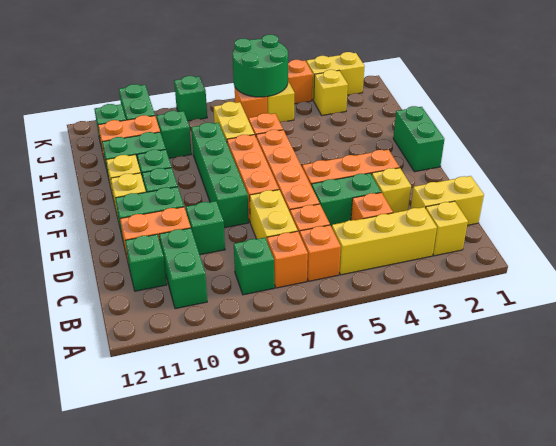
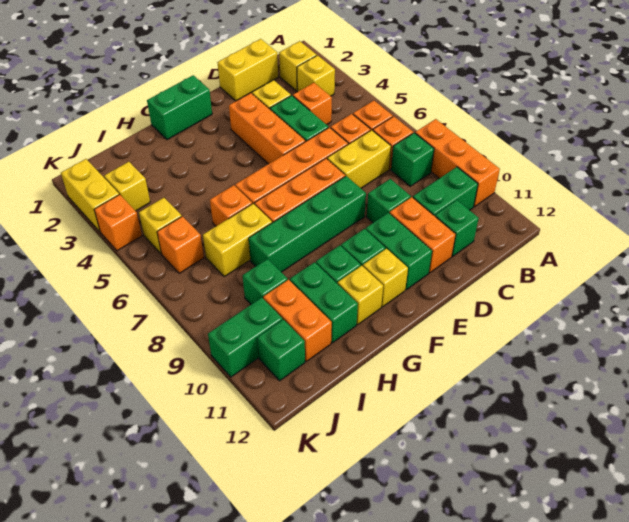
none -> orange 1x3 brick [415,119,500,207]
yellow 1x3 brick [332,207,437,275] -> yellow 1x1 brick [297,55,335,96]
yellow 1x2 brick [411,176,484,225] -> yellow 1x2 brick turned to [217,39,278,101]
green 2x2 round brick [233,35,288,97] -> none
green 1x1 brick [174,76,207,121] -> none

